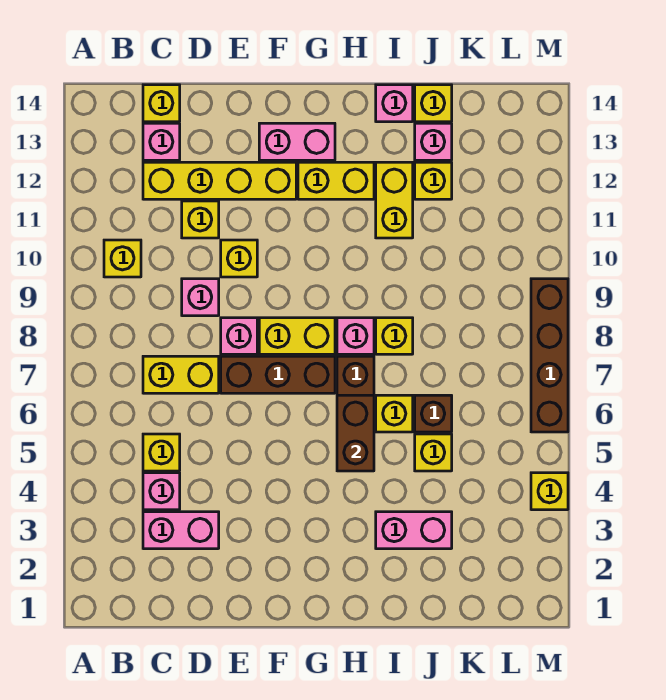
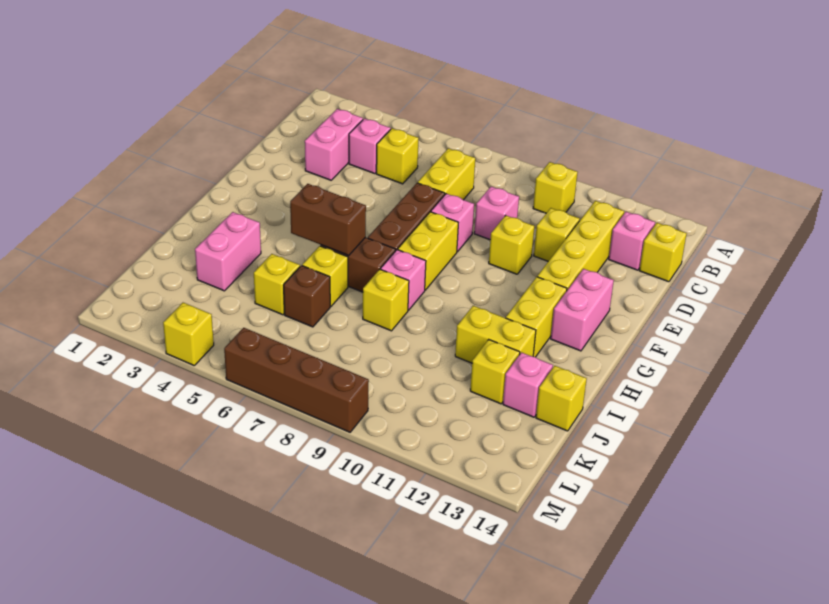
pink 1x1 brick [376,85,413,122] -> none

